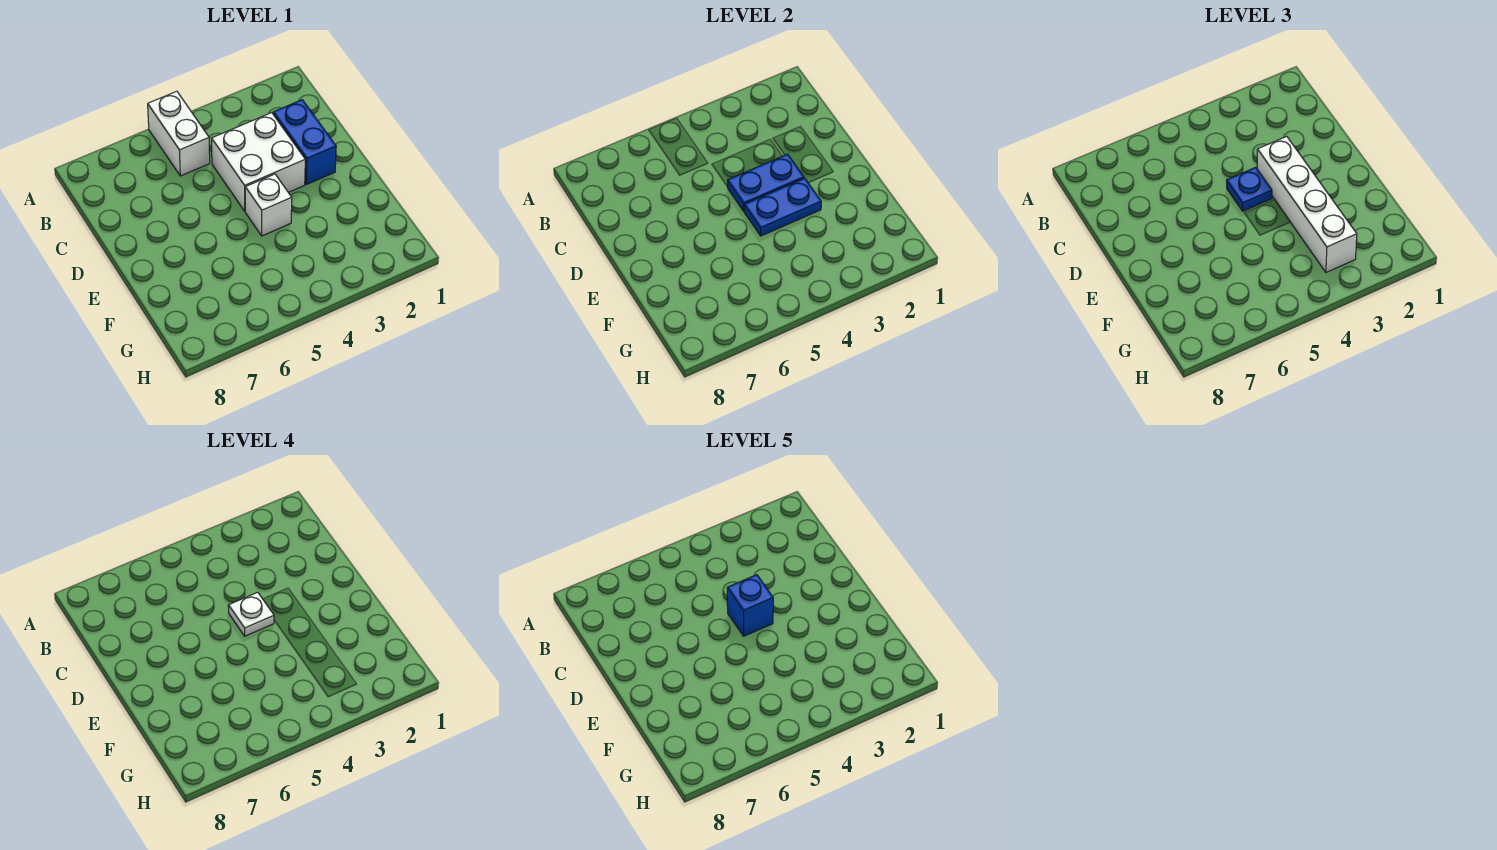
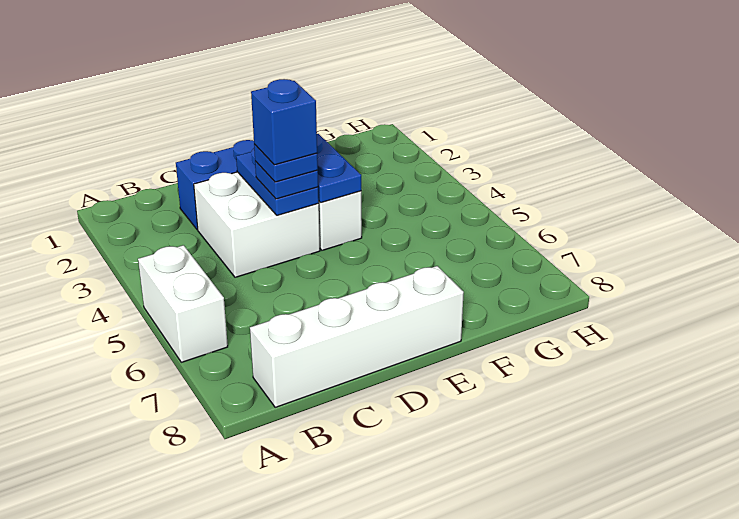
white 1x2 brick [148,91,210,176] -> white 1x2 brick turned to [138,245,228,362]
white 1x4 brick [1257,136,1357,272] -> white 1x4 brick moved to [250,266,464,407]
white 1x1 plate [228,592,274,636] -> blue 1x1 plate [254,144,318,182]

